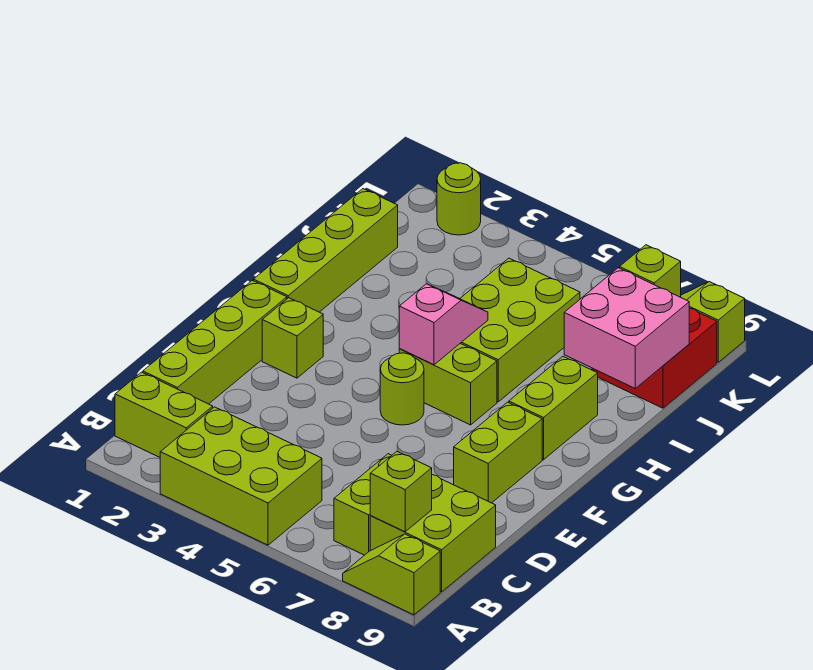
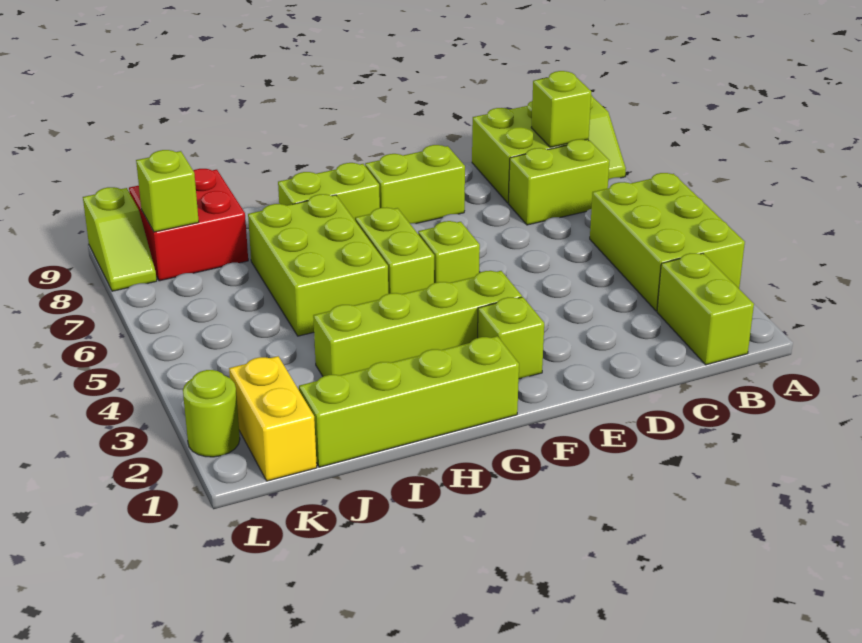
lime 1x4 brick [143,280,287,404] -> lime 1x4 brick moved to [313,271,522,376]
lime 1x1 round brick [380,353,424,425] -> lime 1x1 brick [418,221,480,283]
pink 1x2 slope [399,284,488,365] -> none
lime 2x3 brick [460,258,580,402] -> lime 2x3 brick turned to [248,194,388,336]
pink 2x2 brick [564,268,689,388] -> none
none -> yellow 1x2 brick [229,356,317,481]

